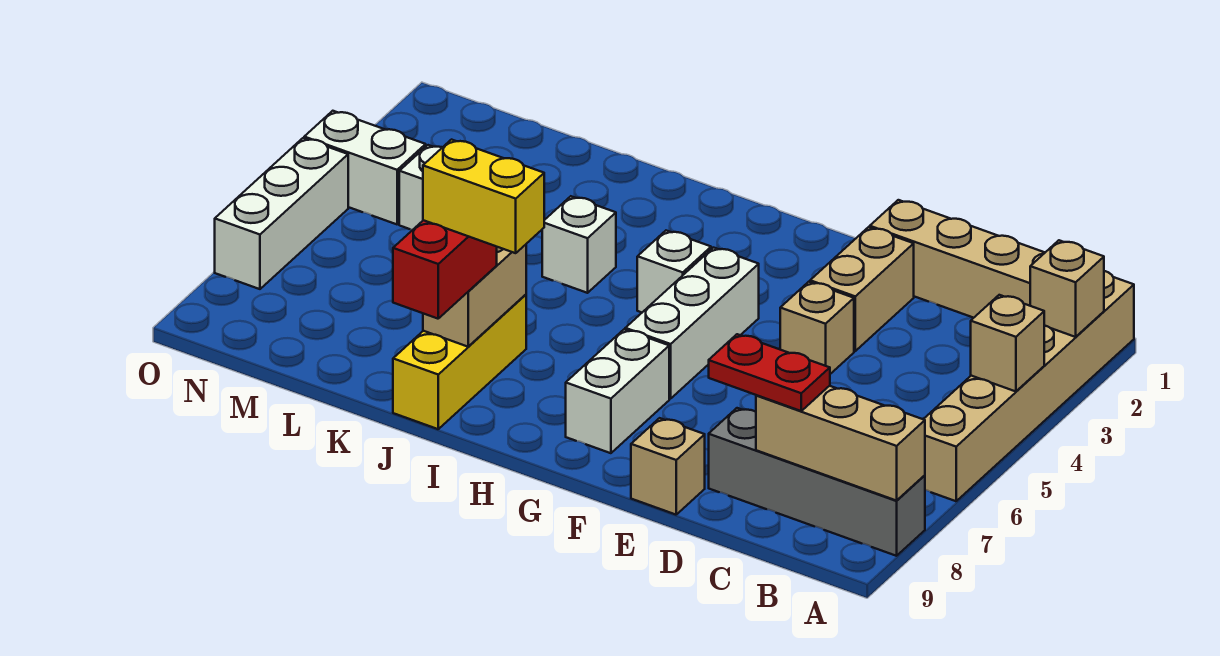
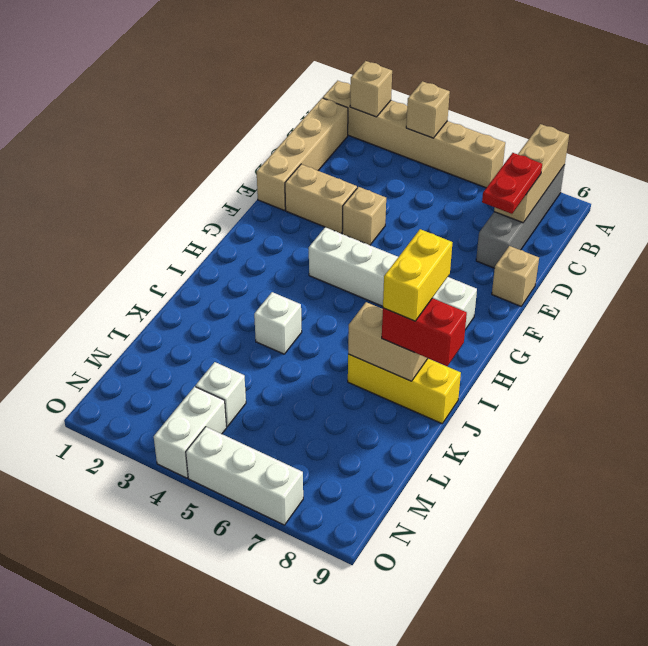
white 1x1 brick [637,231,711,312] -> none

